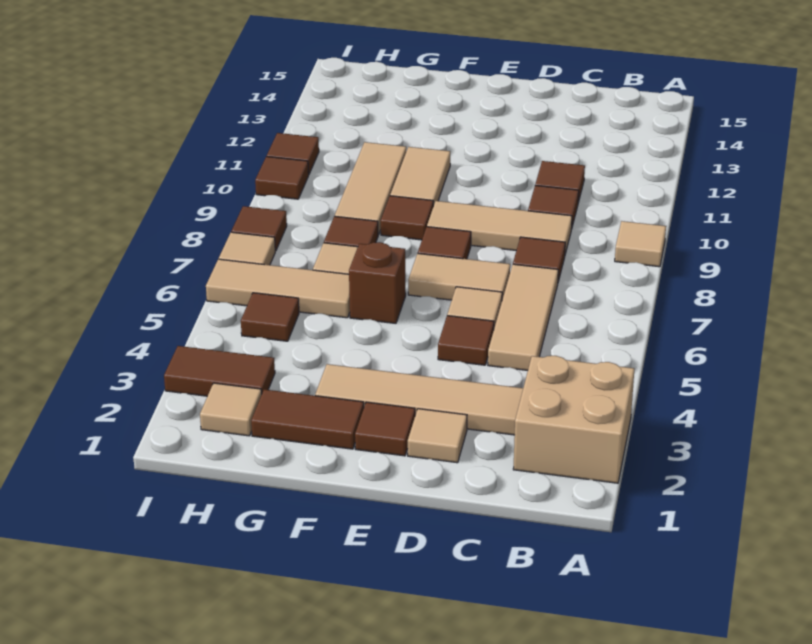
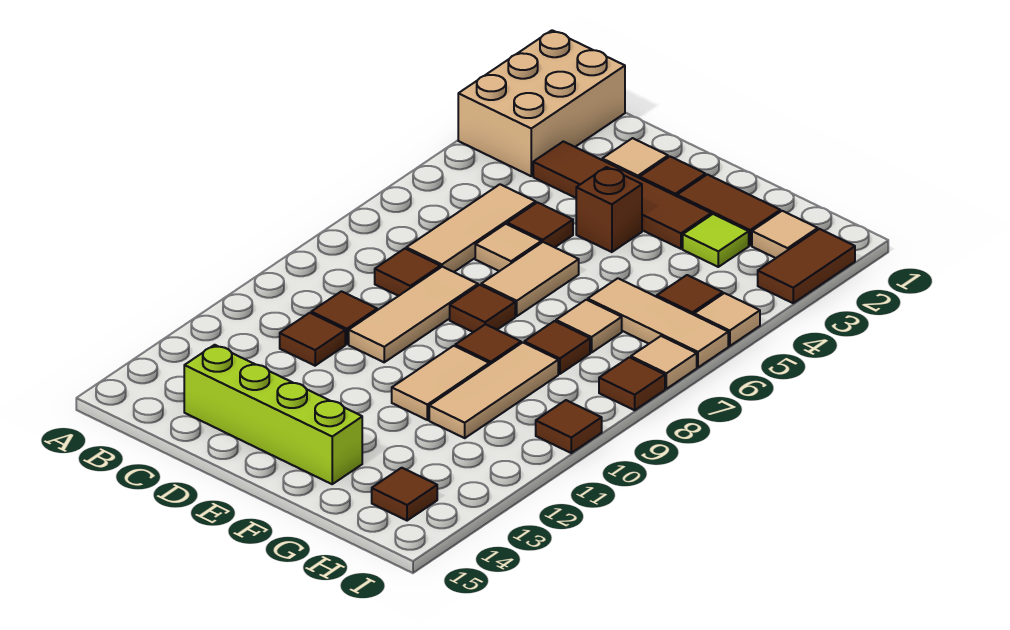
tan 2x2 brick [513,356,634,483] -> tan 2x3 brick [458,30,625,176]
tan 1x1 tile [615,221,666,267] -> tan 1x1 tile moved to [694,293,760,346]
tan 1x4 tile [315,364,523,435] -> brown 1x4 tile [533,141,711,249]
tan 1x3 tile [427,201,572,254] -> tan 1x3 tile turned to [349,267,478,362]
none -> lime 1x4 brick [184,345,362,484]
tan 1x2 tile [408,253,510,300] -> tan 1x2 tile turned to [481,242,579,316]
brown 1x1 brick [349,242,406,323] -> brown 1x1 brick moved to [576,167,642,252]
none -> lime 1x1 tile [683,214,749,267]
brown 1x2 tile [164,346,275,396] -> brown 1x2 tile turned to [758,229,855,303]
brown 1x1 tile [267,133,319,174] -> brown 1x1 tile moved to [372,468,437,521]

